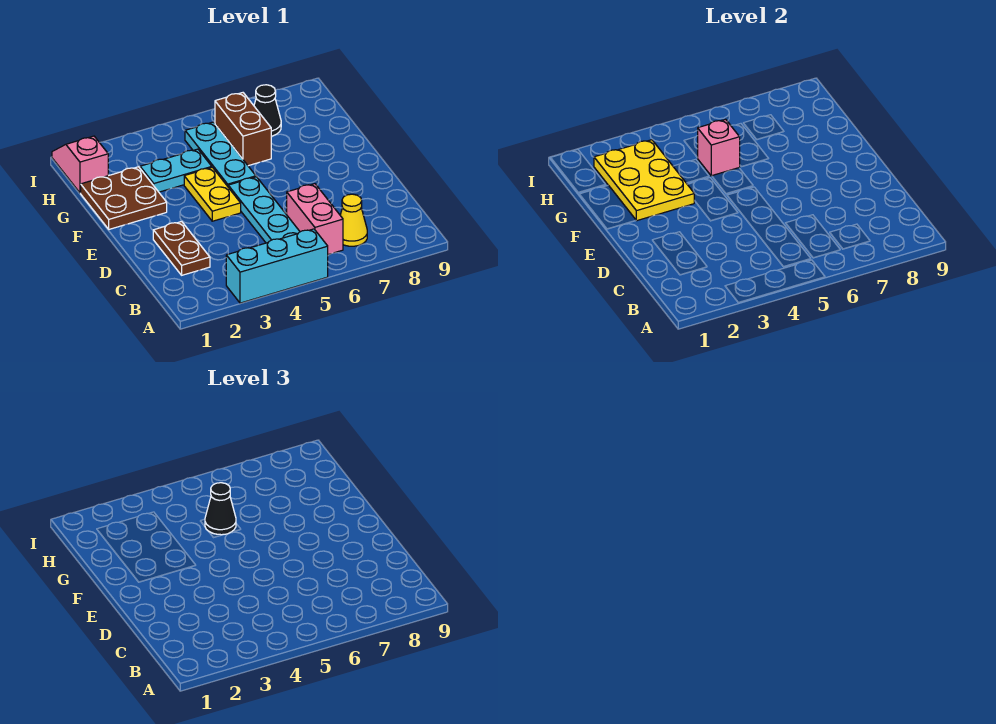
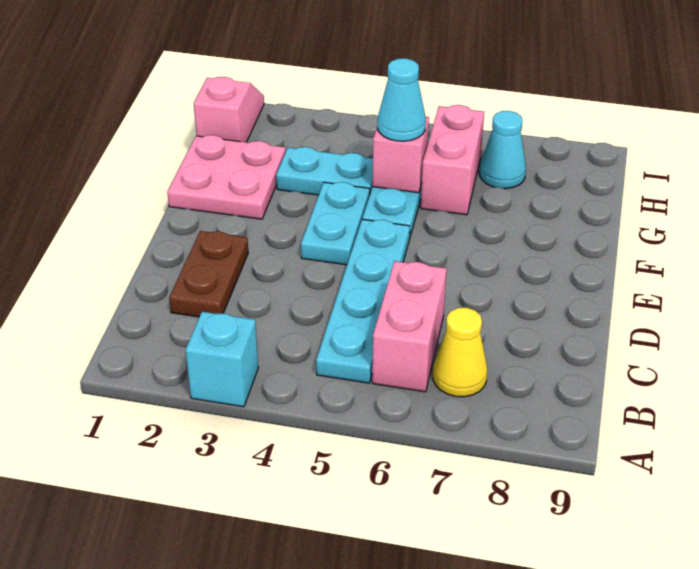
cyan 1x3 brick [226,229,328,303] -> cyan 1x1 brick [185,312,258,407]
yellow 1x2 plate [184,167,241,221] -> cyan 1x2 plate [301,182,370,265]
brown 2x2 plate [81,167,167,229] -> pink 2x2 plate [167,135,286,219]
yellow 2x3 plate [594,140,694,221] -> none
black 1x1 cone [205,483,236,535] -> cyan 1x1 cone [378,58,426,141]
brown 1x2 brick [215,93,271,166] -> pink 1x2 brick [421,105,484,215]
black 1x1 cone [254,85,281,136] -> cyan 1x1 cone [480,111,526,189]

